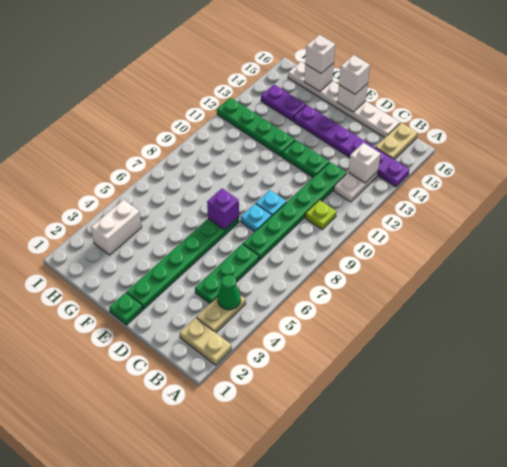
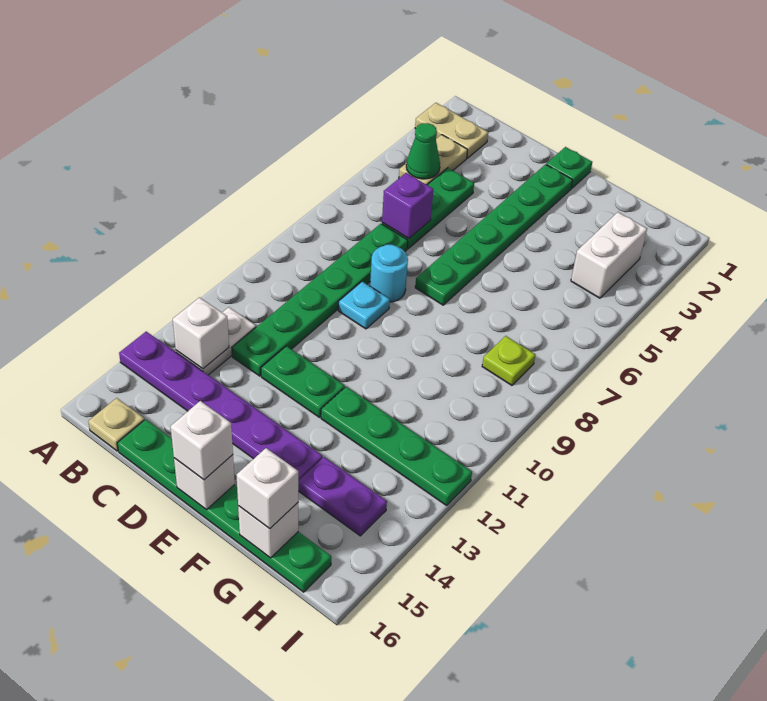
lime 1x1 plate [305,200,336,229] -> lime 1x1 plate moved to [482,336,536,385]
tan 1x2 plate [375,123,418,160] -> tan 1x1 plate [88,398,144,451]
white 1x6 plate [288,62,400,138] -> green 1x6 plate [117,419,331,592]
cyan 1x1 plate [241,204,272,232] -> cyan 1x1 round brick [370,245,408,302]
purple 1x1 brick [207,188,239,230] -> purple 1x1 brick moved to [382,173,433,239]

